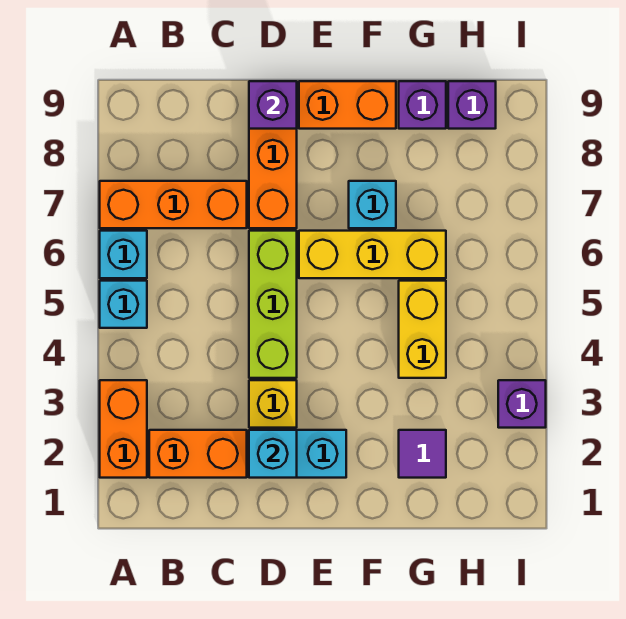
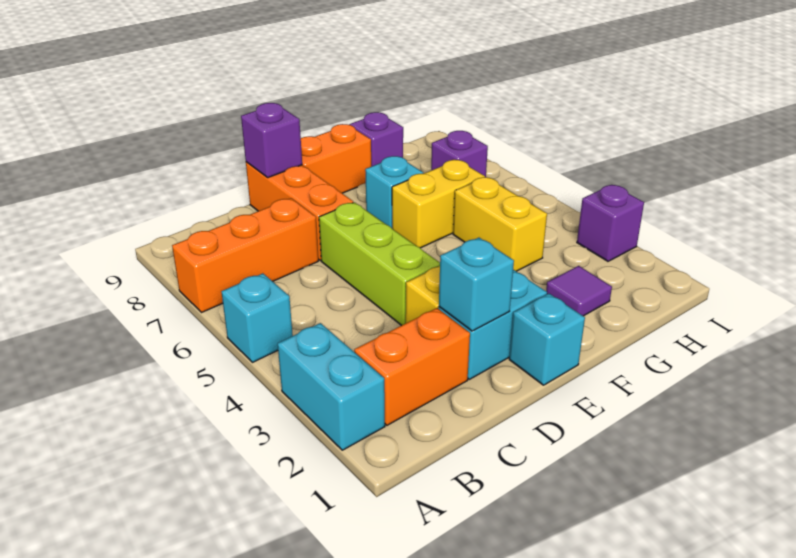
orange 1x2 brick [100,380,147,478] -> cyan 1x2 brick [278,323,385,450]
cyan 1x1 brick [100,231,147,278] -> cyan 1x1 brick moved to [509,294,585,385]
yellow 1x3 brick [299,231,446,278] -> yellow 1x2 brick [392,160,485,248]
purple 1x1 brick [448,81,496,129] -> purple 1x1 brick moved to [431,131,488,177]

